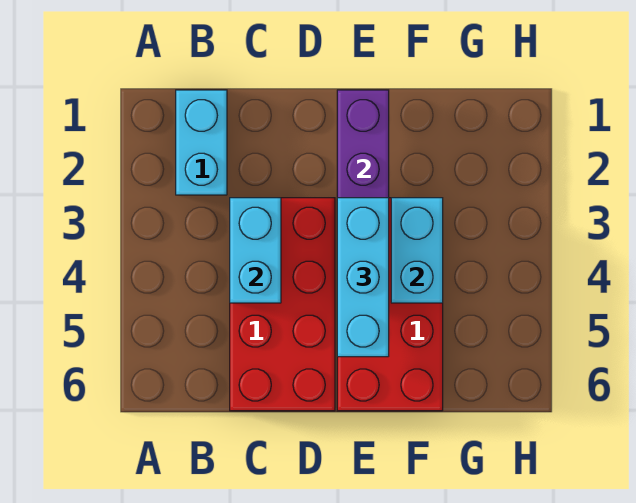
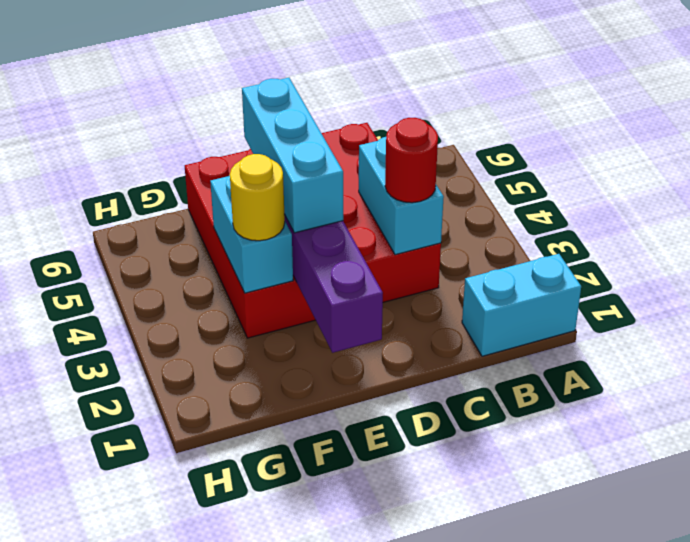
cyan 1x2 brick [176,90,227,195] -> cyan 1x2 brick turned to [462,254,581,356]
none -> red 1x1 round brick [385,118,438,203]
none -> yellow 1x1 round brick [230,154,285,241]

